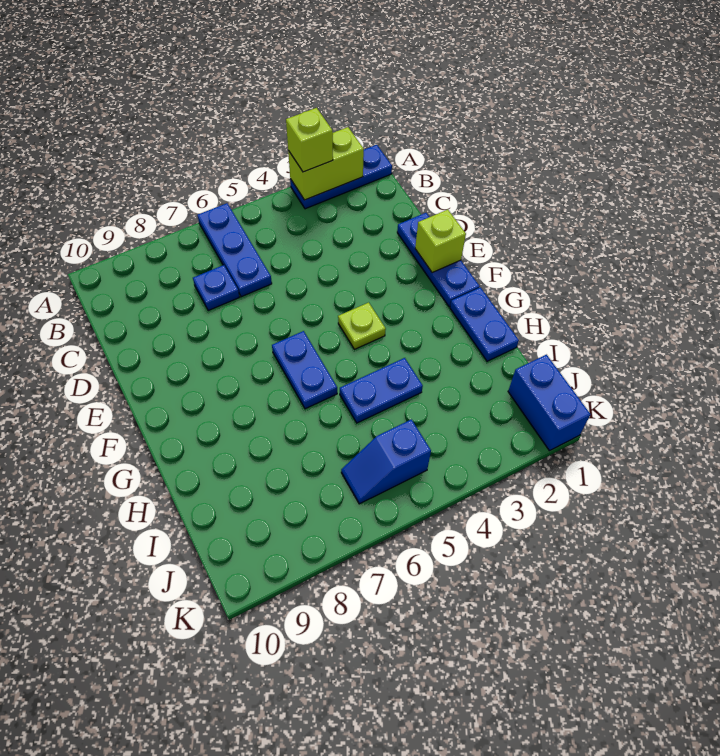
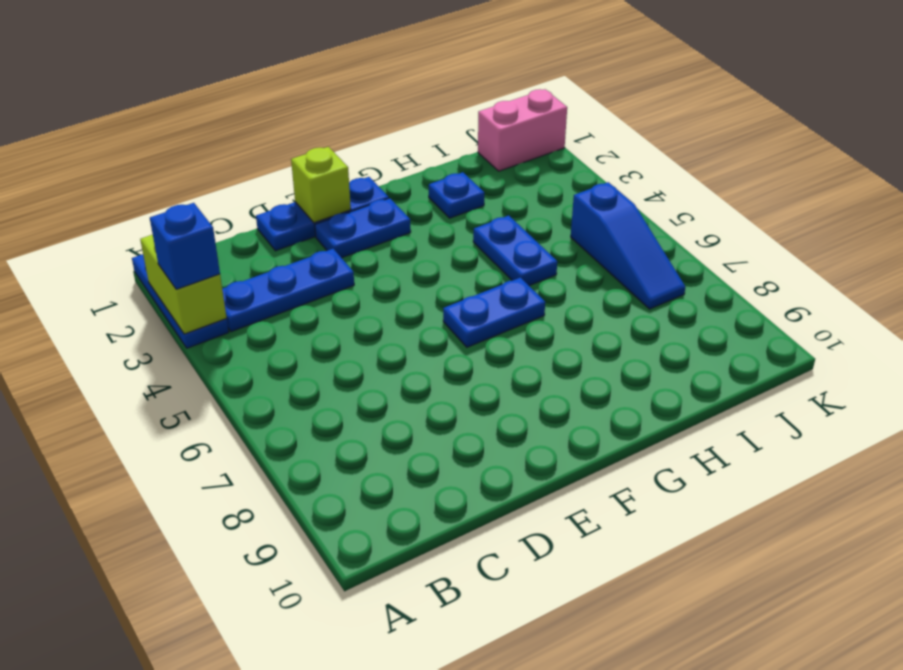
lime 1x1 brick [286,108,333,172] -> blue 1x1 brick [150,203,220,289]
blue 1x3 plate [198,203,272,297] -> blue 1x3 plate moved to [222,249,354,332]
blue 1x1 plate [193,265,239,311] -> blue 1x1 plate moved to [429,172,484,218]
lime 1x1 plate [338,302,386,349] -> none
blue 1x2 plate [450,287,519,361] -> blue 1x2 plate moved to [315,198,411,258]
blue 1x2 brick [508,355,590,451] -> pink 1x2 brick [478,89,567,171]
blue 1x2 slope [341,419,431,504] -> blue 1x3 slope [571,182,685,309]

